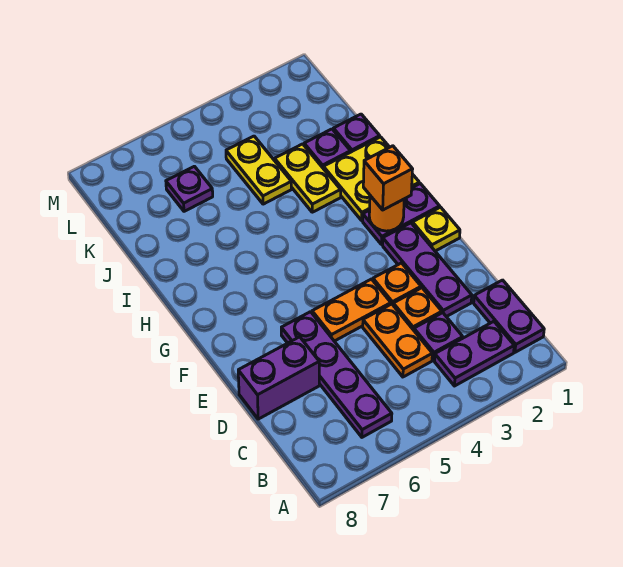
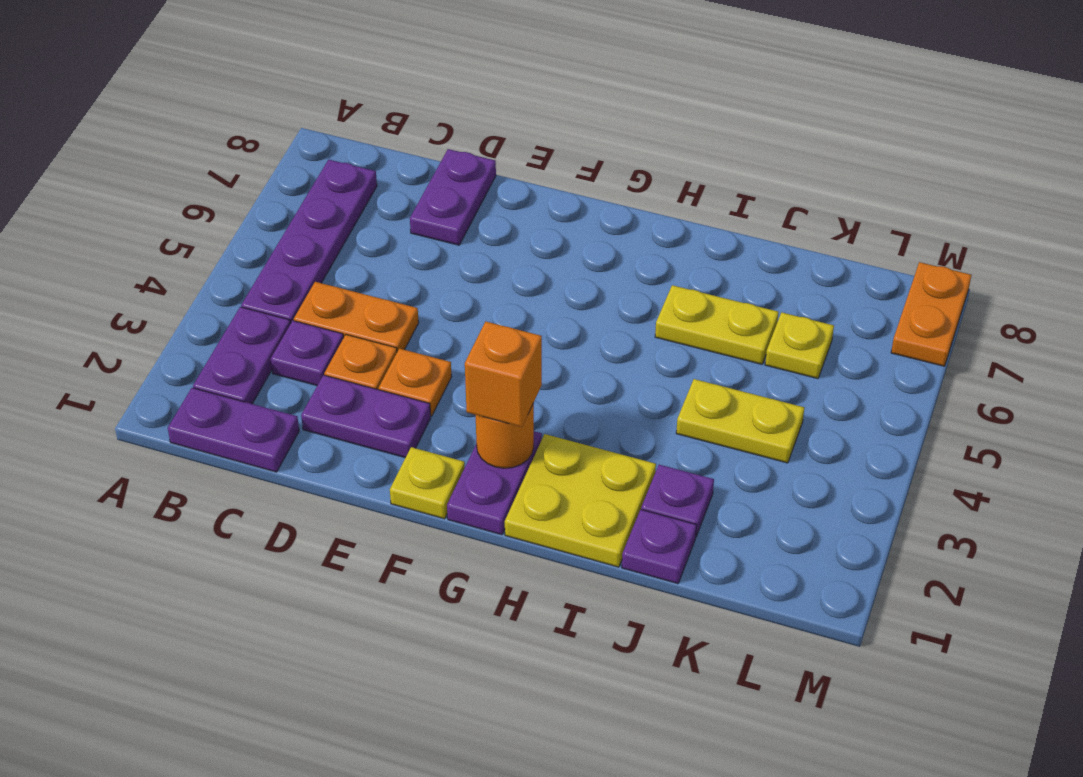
purple 1x4 plate [281,312,392,437] -> purple 1x4 plate turned to [241,160,377,324]
purple 1x3 plate [383,223,472,317] -> purple 1x2 plate [301,375,431,458]
purple 1x2 brick [238,337,319,419] -> purple 1x2 plate [410,149,496,245]
orange 1x2 plate [312,279,391,341] -> orange 1x2 plate moved to [891,262,971,366]
yellow 1x2 plate [275,144,341,212] -> yellow 1x2 plate moved to [655,285,779,364]
purple 1x1 plate [166,166,213,211] -> yellow 1x1 plate [765,312,834,379]

